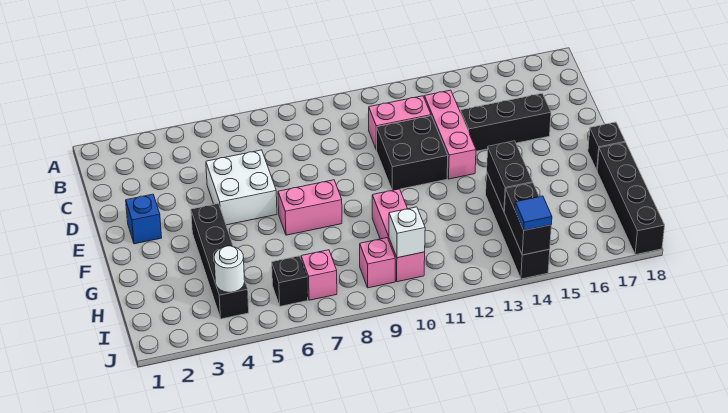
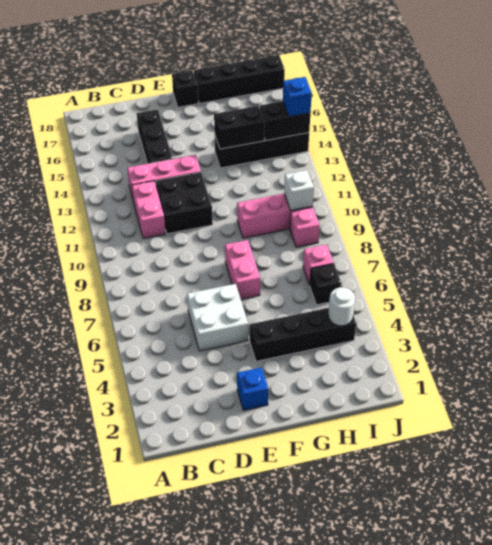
blue 1x1 tile [515,196,552,230] -> blue 1x1 brick [283,77,312,117]

